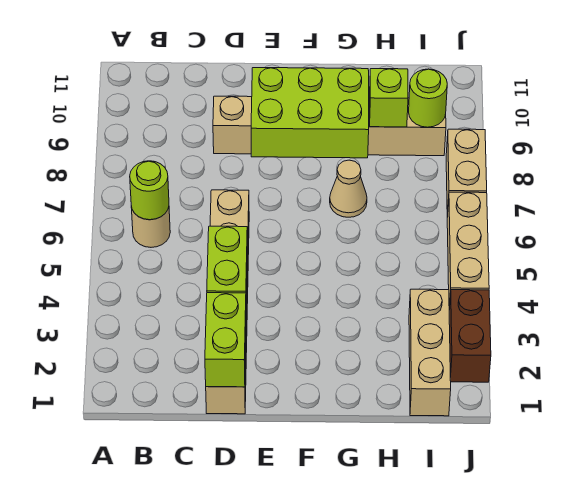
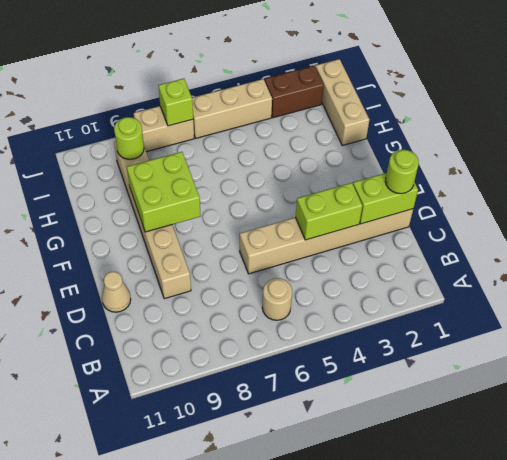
lime 1x1 round brick [130,161,169,220] -> lime 1x1 round brick moved to [385,150,419,194]
lime 2x3 brick [251,68,369,158] -> lime 2x2 brick [127,152,201,232]
tan 1x1 cone [330,160,367,217] -> tan 1x1 cone moved to [102,272,131,312]
lime 1x1 brick [369,69,408,127] -> lime 1x1 brick moved to [158,79,193,126]
tan 1x3 brick [409,289,451,416] -> tan 1x3 brick turned to [316,59,369,145]

